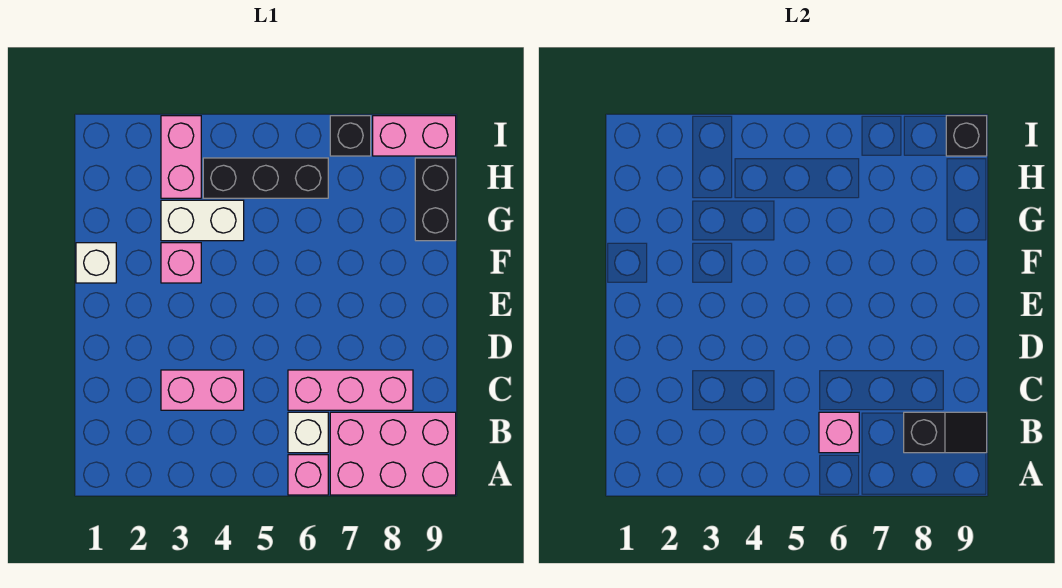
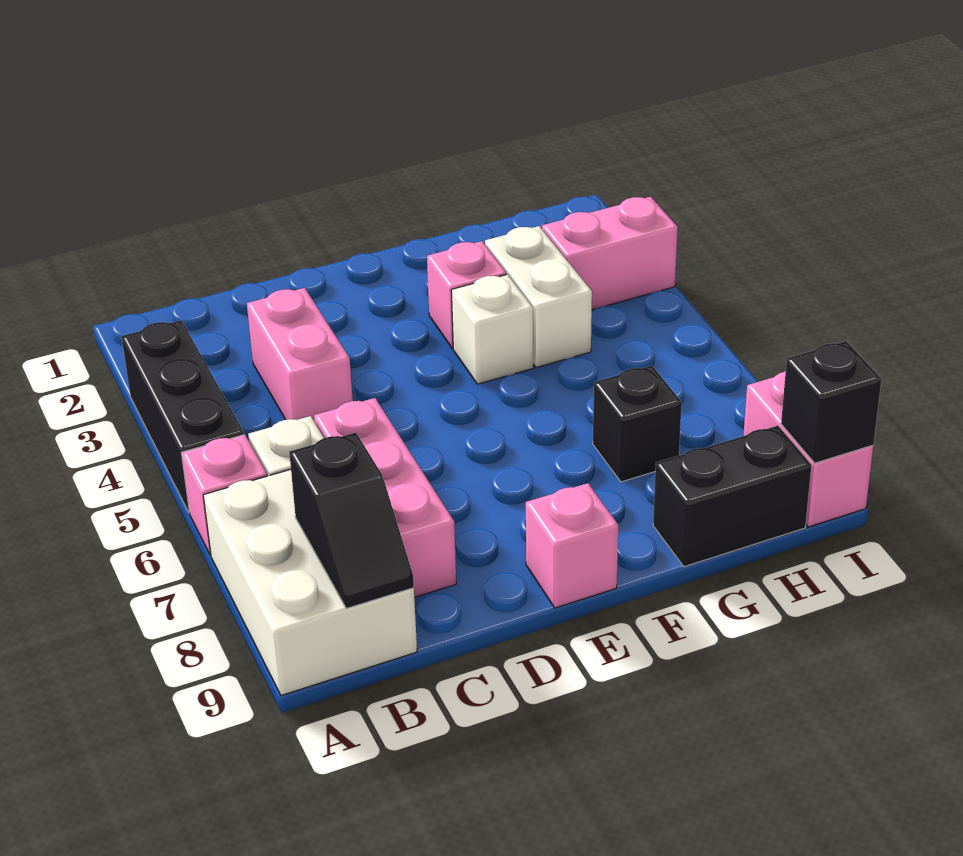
pink 2x3 brick [330,412,456,495] -> white 2x3 brick [203,470,417,695]
pink 1x1 brick [819,412,859,453] -> pink 1x1 brick moved to [526,483,618,608]
white 1x1 brick [76,243,116,283] -> white 1x1 brick moved to [451,274,533,384]
black 1x3 brick [203,158,328,198] -> black 1x3 brick moved to [121,320,244,512]
black 1x1 brick [330,116,371,156] -> black 1x1 brick moved to [593,365,682,482]

